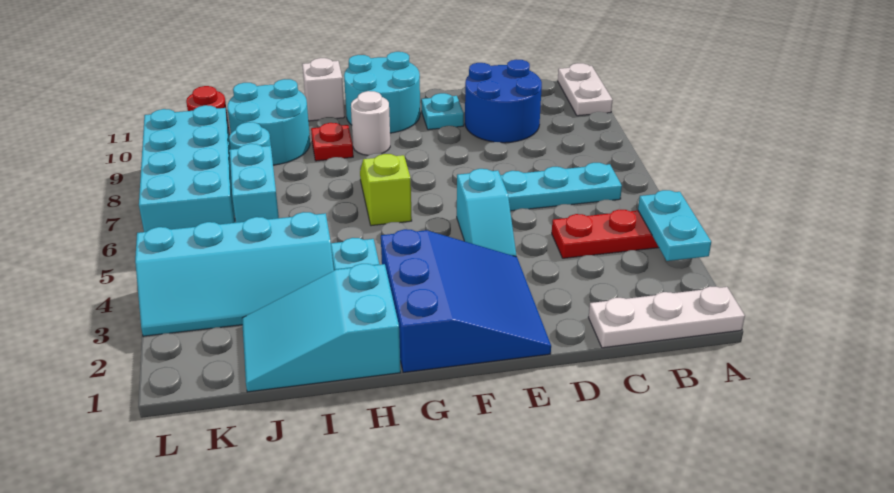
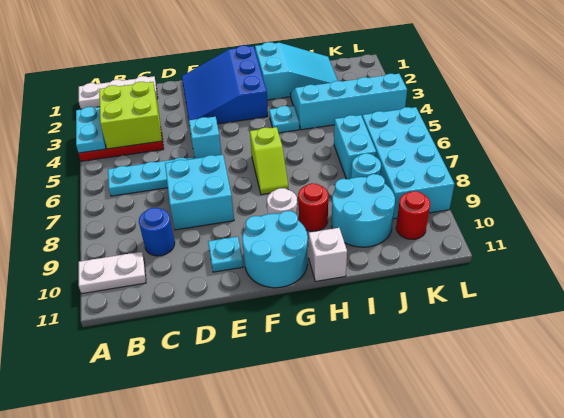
white 1x2 plate [558,63,613,116] -> white 1x2 plate turned to [79,252,146,294]
none -> lime 2x2 brick [99,82,162,149]
blue 2x2 round brick [465,59,542,143] -> blue 1x1 round brick [139,208,175,256]
none -> cyan 2x2 brick [165,155,234,230]
red 1x1 plate [311,123,353,161] -> red 1x1 round brick [298,183,328,231]

